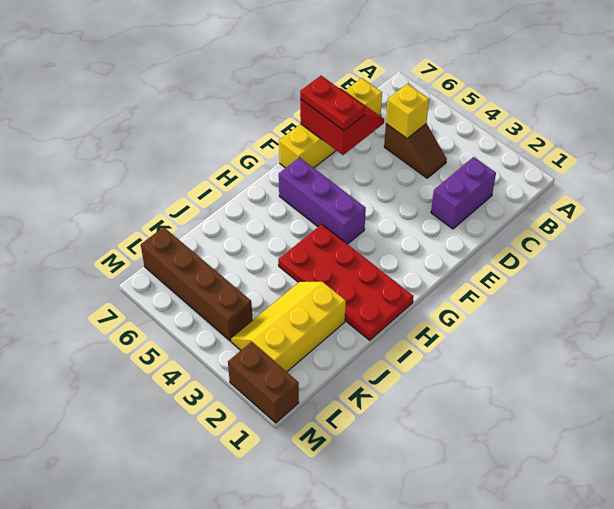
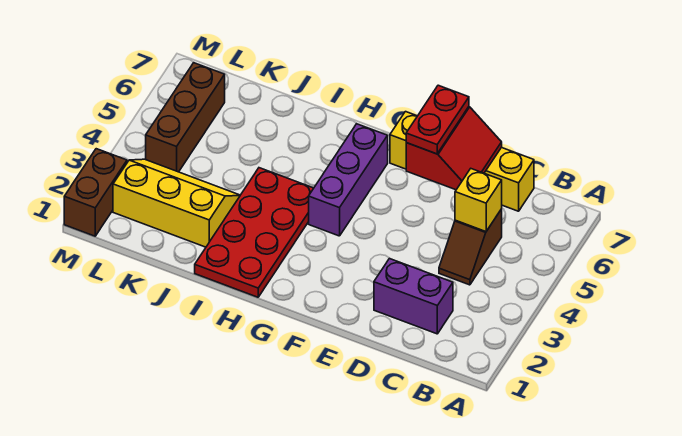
brown 1x4 brick [141,227,253,341] -> brown 1x3 brick [146,63,225,172]

